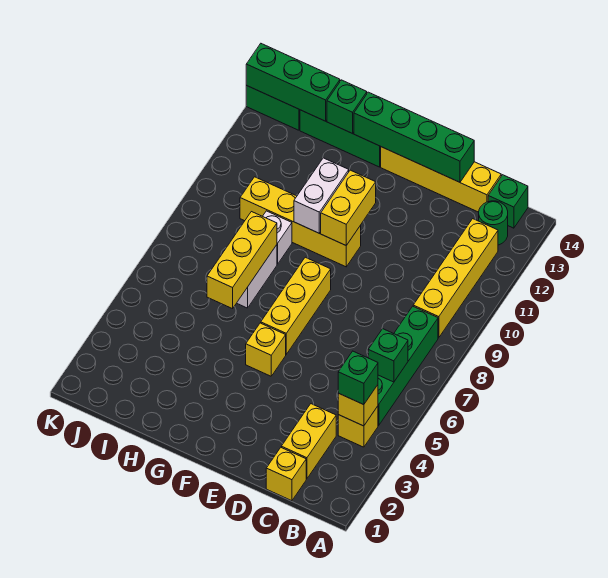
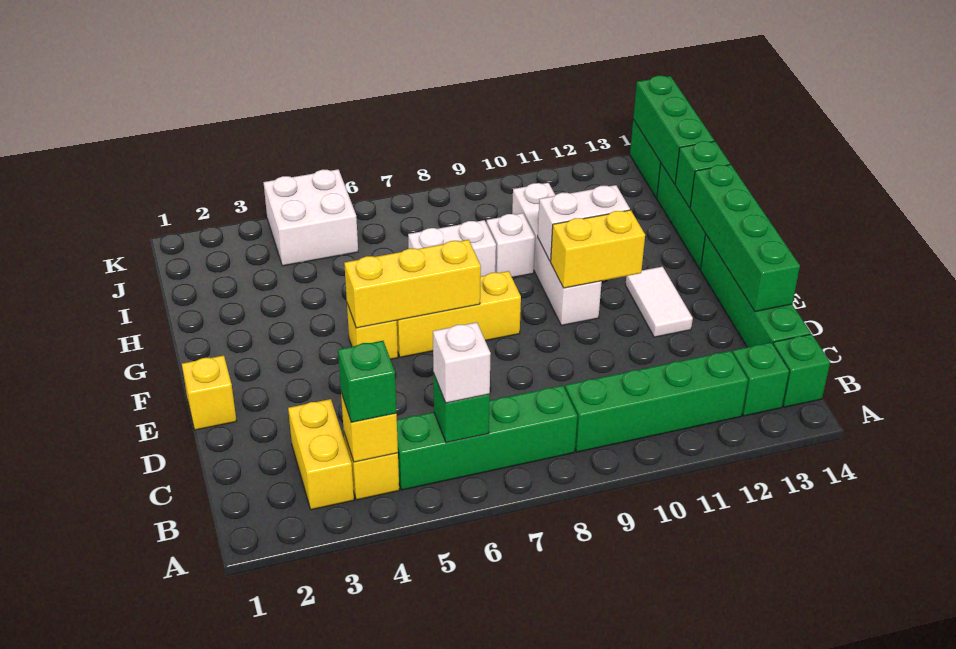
none -> white 1x1 brick [433,322,491,403]
yellow 1x4 brick [413,219,498,338] -> green 1x4 brick [565,351,748,452]
green 1x1 round brick [479,201,508,245] -> green 1x1 brick [733,342,789,416]
yellow 1x1 brick [266,448,306,501] -> yellow 1x1 brick moved to [182,355,236,430]
yellow 1x2 brick [281,404,336,479] -> yellow 1x2 brick turned to [288,399,354,510]
yellow 1x4 brick [381,147,501,212] -> green 1x4 brick [701,235,811,347]
none -> white 1x2 tile [625,267,693,337]
yellow 1x4 brick [240,177,361,267] -> white 1x4 brick [512,183,602,325]
yellow 1x3 brick [207,212,277,309] -> yellow 1x3 brick moved to [344,240,481,328]
none -> white 2x2 brick [263,169,358,266]

